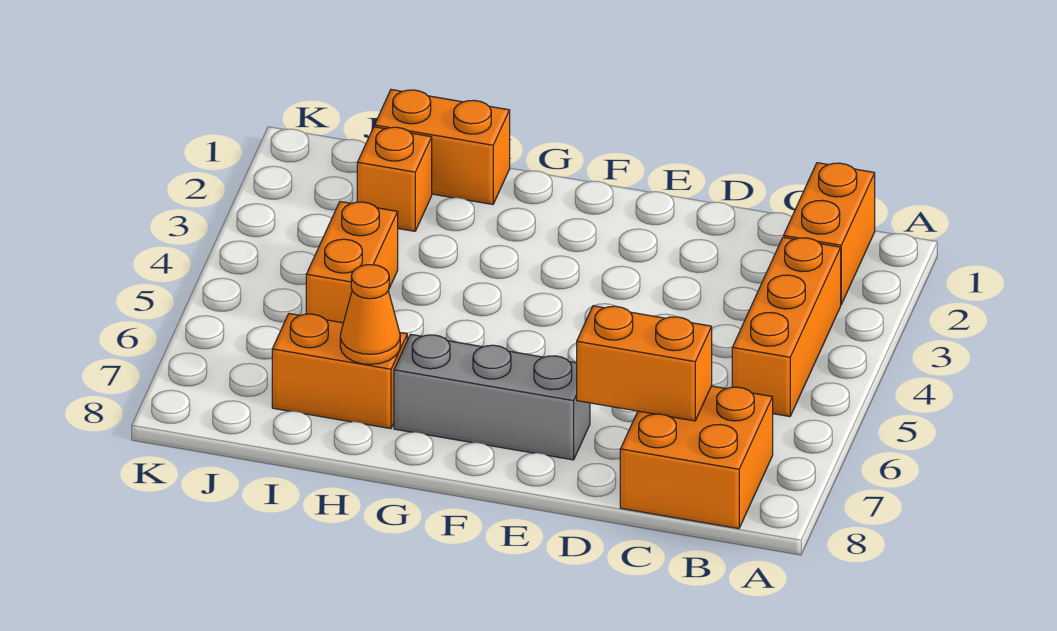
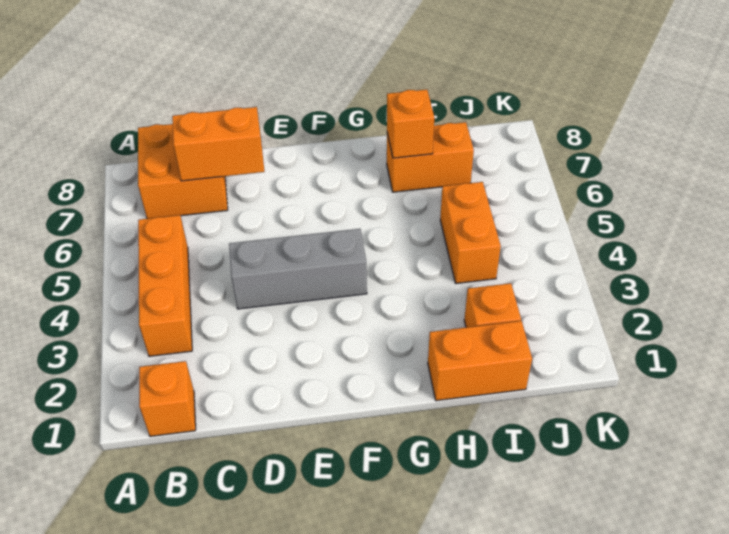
orange 1x2 brick [784,163,875,304] -> orange 1x1 brick [139,361,196,436]
grey 1x3 brick [394,334,590,460] -> grey 1x3 brick moved to [229,229,367,309]
orange 1x1 cone [340,265,400,364] -> orange 1x1 brick [387,89,434,158]

